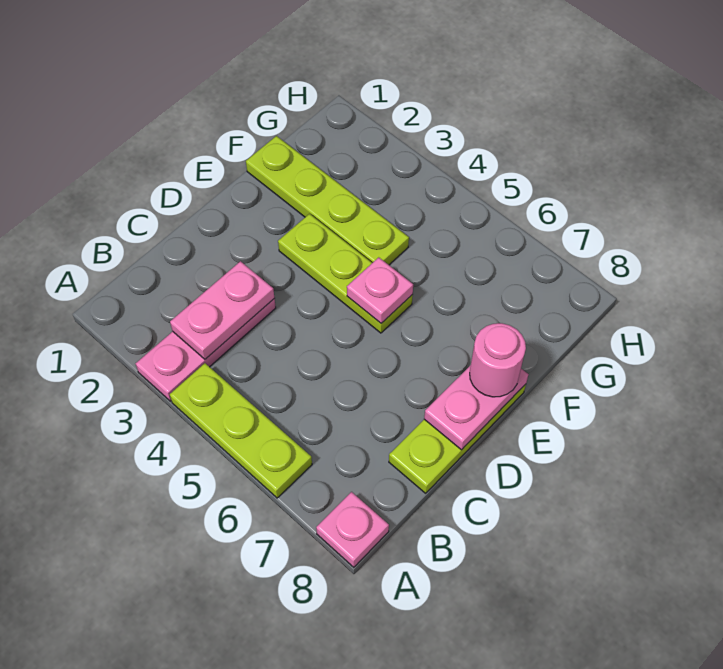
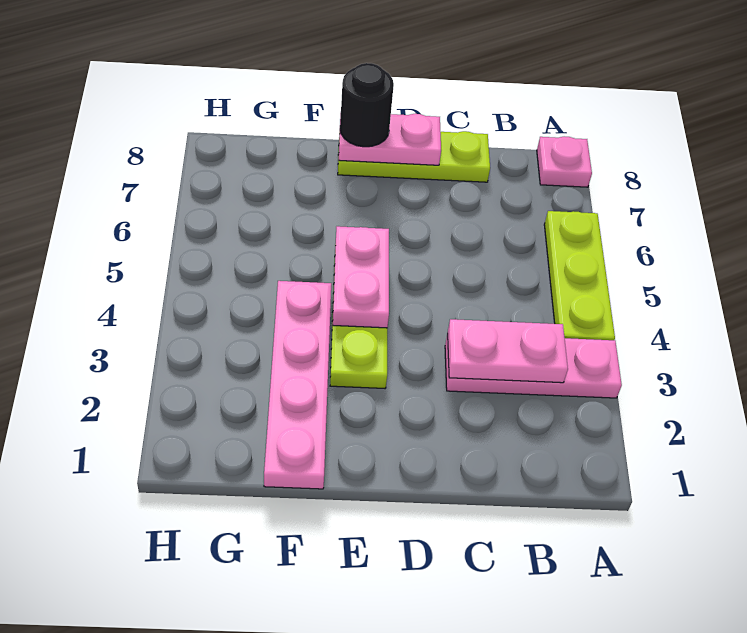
pink 1x1 plate [347,257,413,323] -> pink 1x2 plate [333,226,389,328]
pink 1x1 round brick [470,323,526,397] -> black 1x1 round brick [340,63,394,147]
lime 1x4 plate [246,136,409,265] -> pink 1x4 plate [264,281,331,489]

